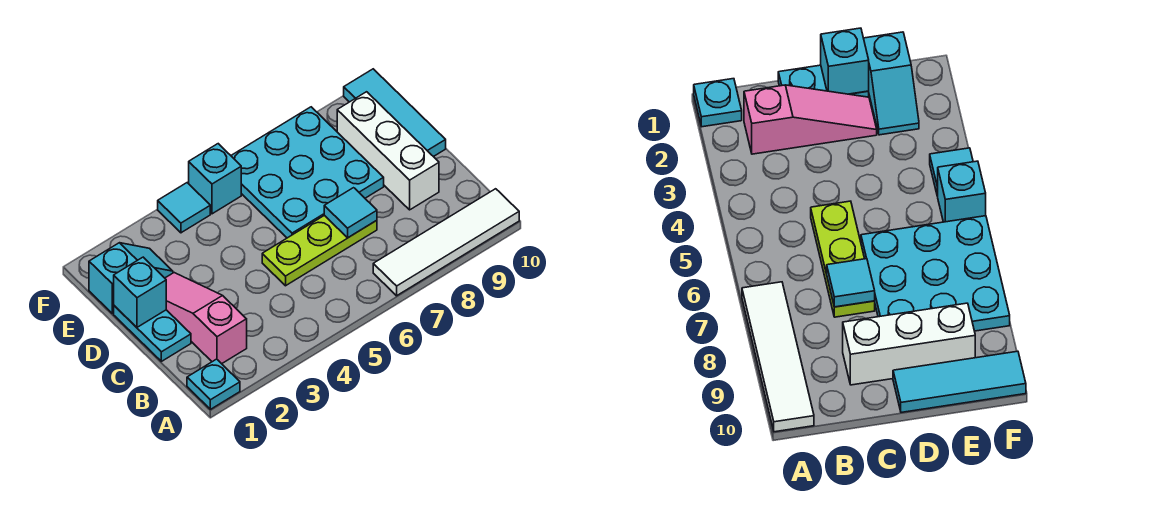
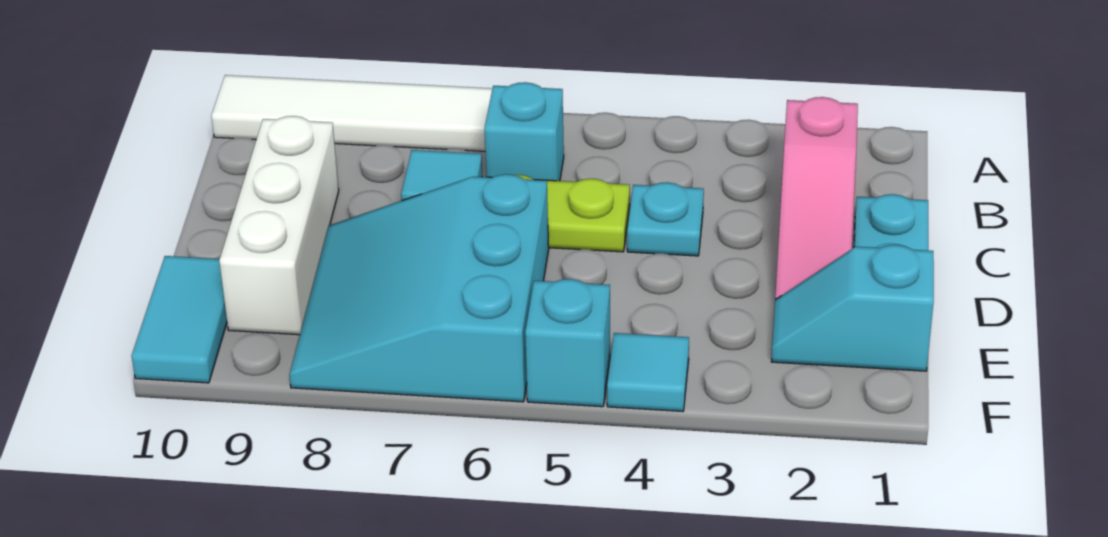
cyan 1x1 plate [187,359,240,409] -> cyan 1x1 plate moved to [627,182,704,256]
cyan 1x1 brick [114,257,166,327] -> cyan 1x1 brick moved to [485,82,564,181]
cyan 3x3 plate [231,107,384,238] -> cyan 3x3 slope [289,174,549,402]
cyan 1x3 tile [344,69,446,157] -> cyan 1x2 tile [132,256,227,383]

